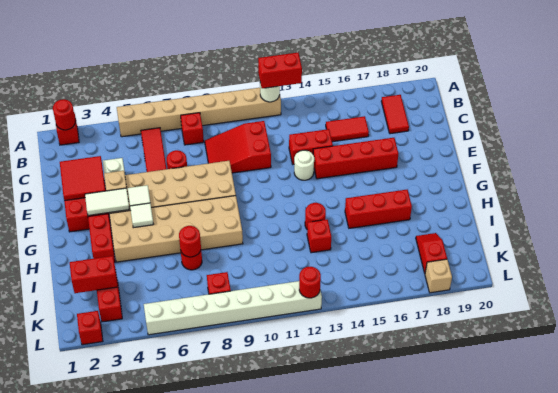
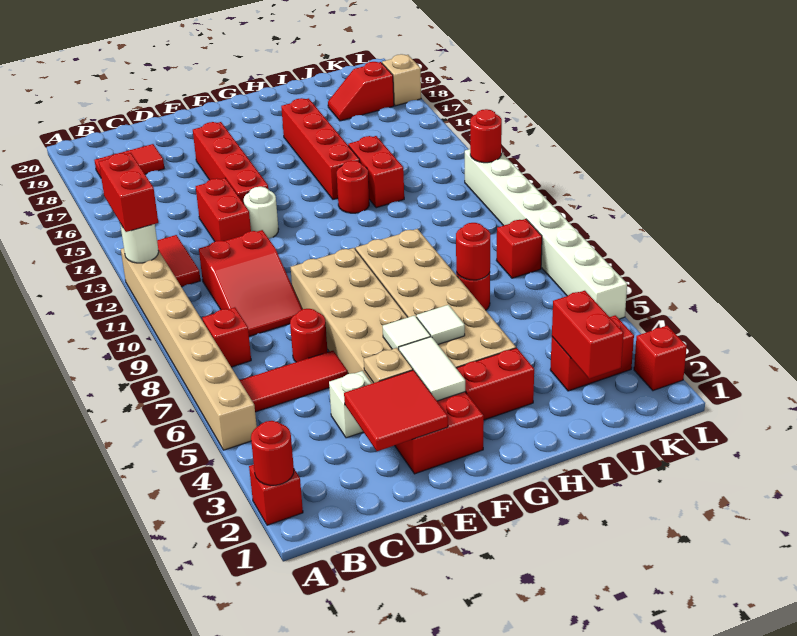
red 1x2 tile [326,116,369,142] -> red 1x2 tile moved to [157,235,201,287]
red 1x3 brick [345,190,412,228] -> red 1x4 brick [281,98,360,199]
red 1x1 brick [307,220,331,253] -> red 1x2 brick [348,136,404,208]

